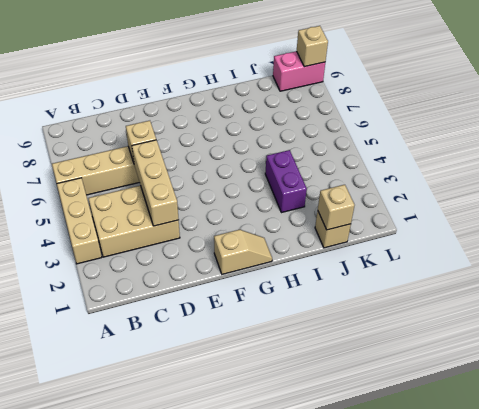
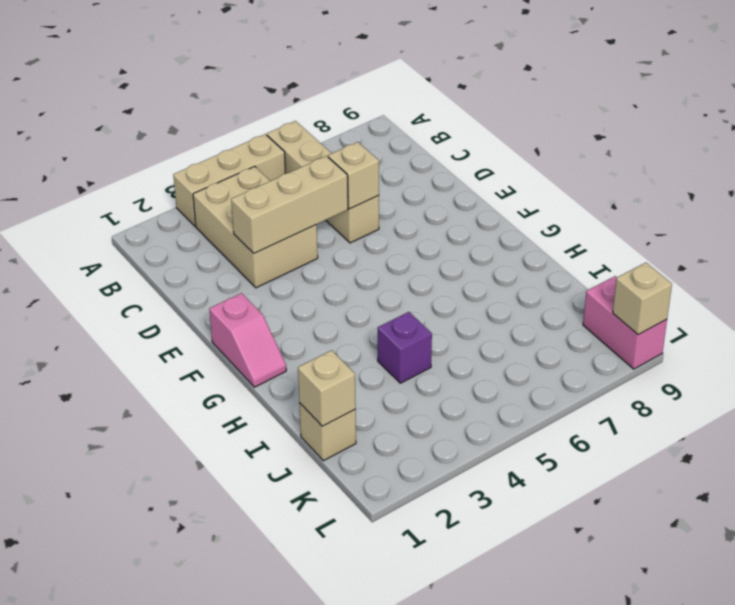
tan 1x2 slope [214,230,272,274] -> pink 1x2 slope [209,293,286,387]
purple 1x2 brick [265,150,307,213] -> purple 1x1 brick [378,312,432,383]

